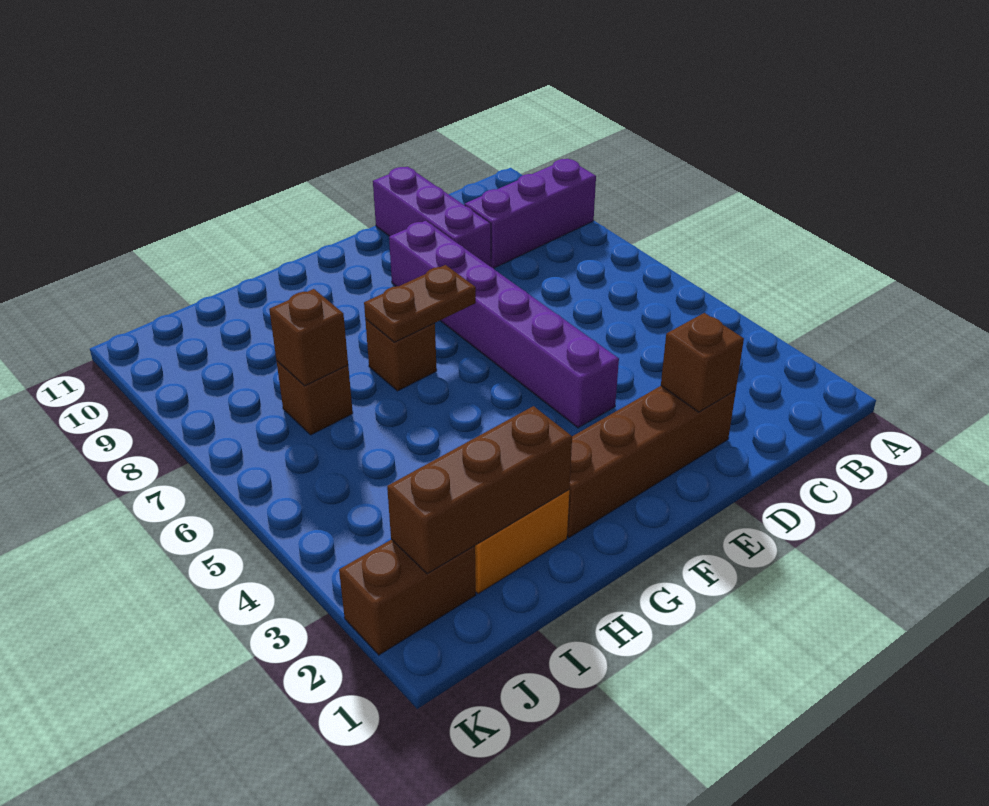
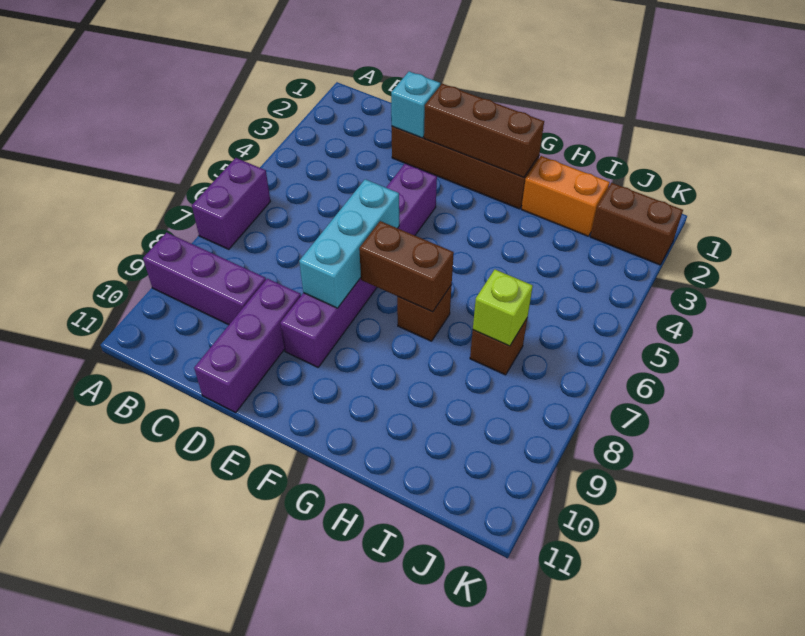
none -> purple 1x2 brick [192,158,270,249]
brown 1x1 brick [661,313,744,412] -> cyan 1x1 brick [391,71,440,138]
none -> cyan 1x3 brick [299,179,399,308]
brown 1x2 plate [364,265,476,342] -> brown 1x2 brick [359,221,454,312]
brown 1x3 brick [387,406,572,574] -> brown 1x3 brick moved to [424,84,544,177]
brown 1x1 brick [269,289,348,386] -> lime 1x1 brick [473,270,533,346]

